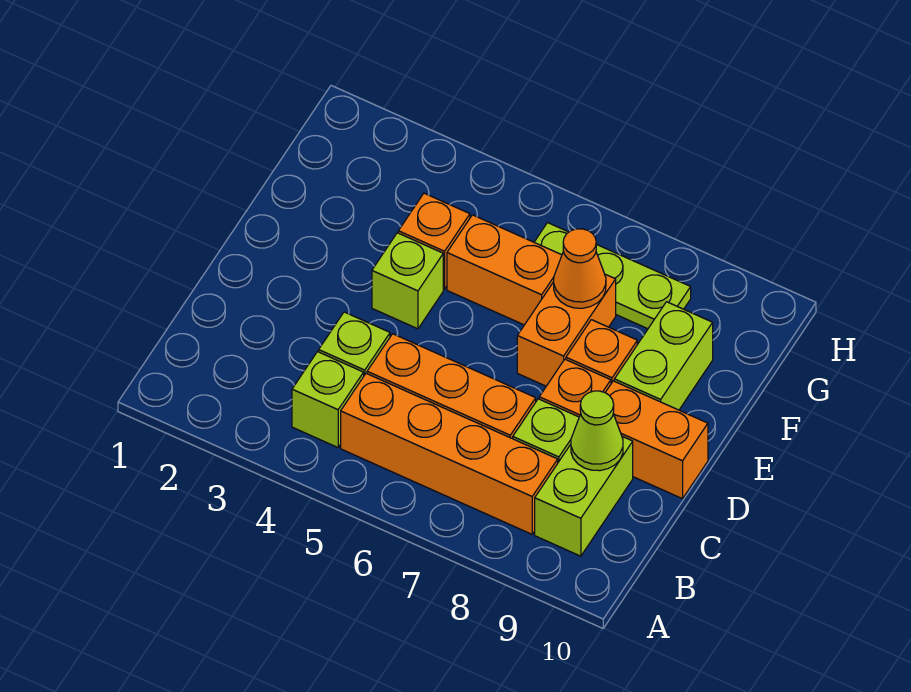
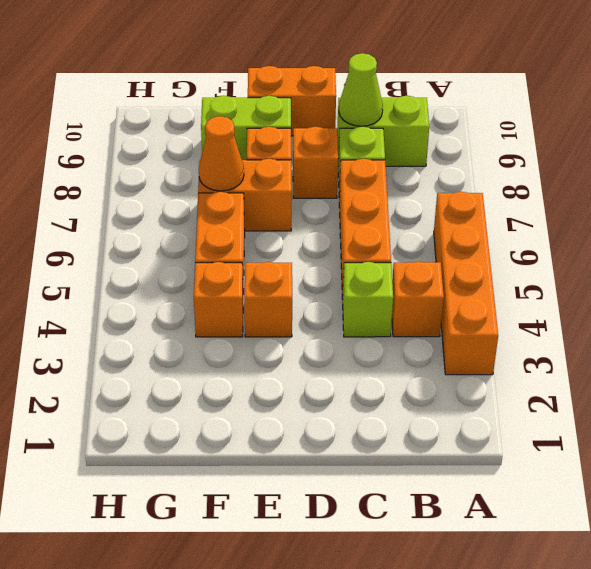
lime 1x1 brick [292,352,364,448] -> orange 1x1 brick [392,262,444,337]
orange 1x4 brick [341,373,558,534] -> orange 1x4 brick moved to [434,192,498,375]
orange 1x2 brick [605,381,708,499] -> orange 1x2 brick turned to [248,66,336,136]
lime 1x1 brick [372,233,443,329] -> orange 1x1 brick [244,262,292,337]
lime 1x3 plate [534,223,691,329] -> none

